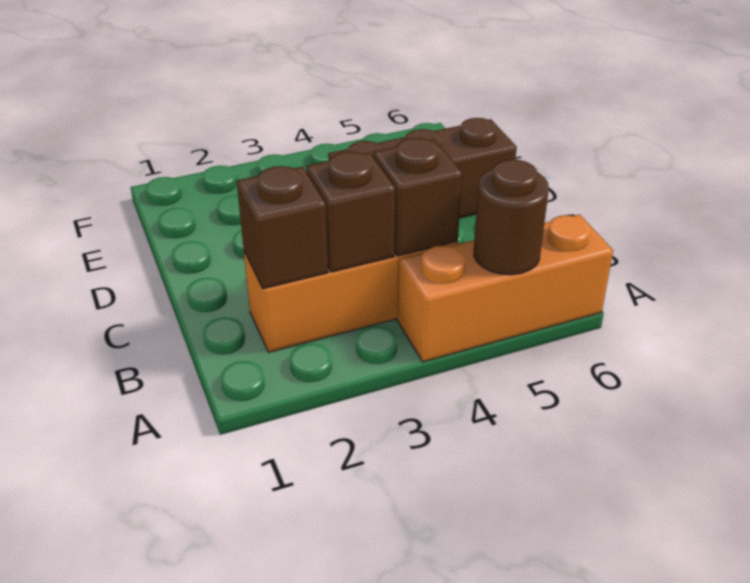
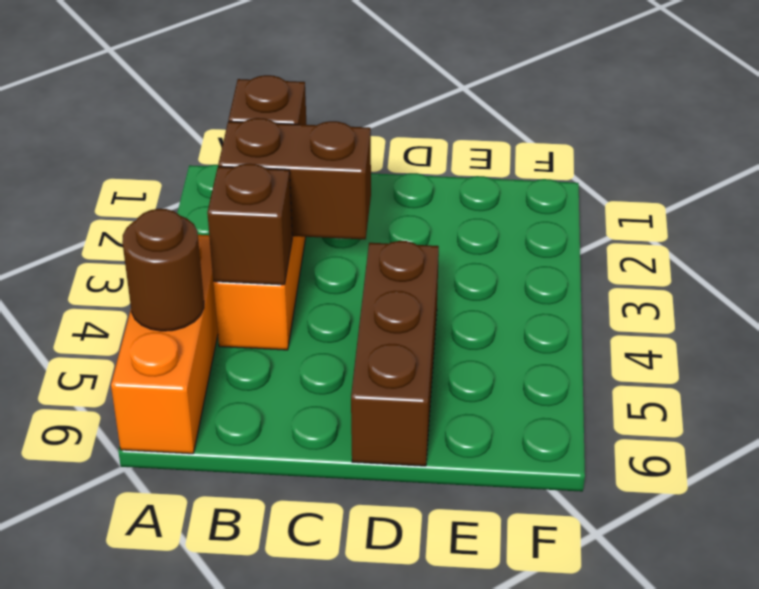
brown 1x1 brick [306,152,395,272] -> brown 1x2 brick [218,118,371,239]

